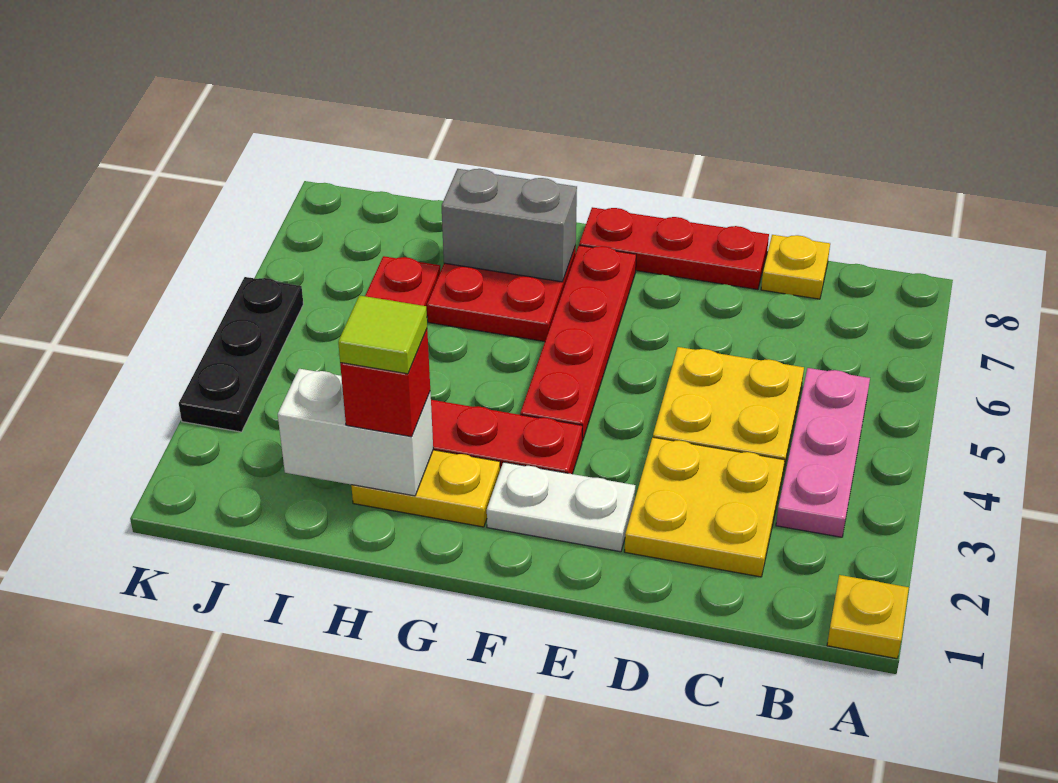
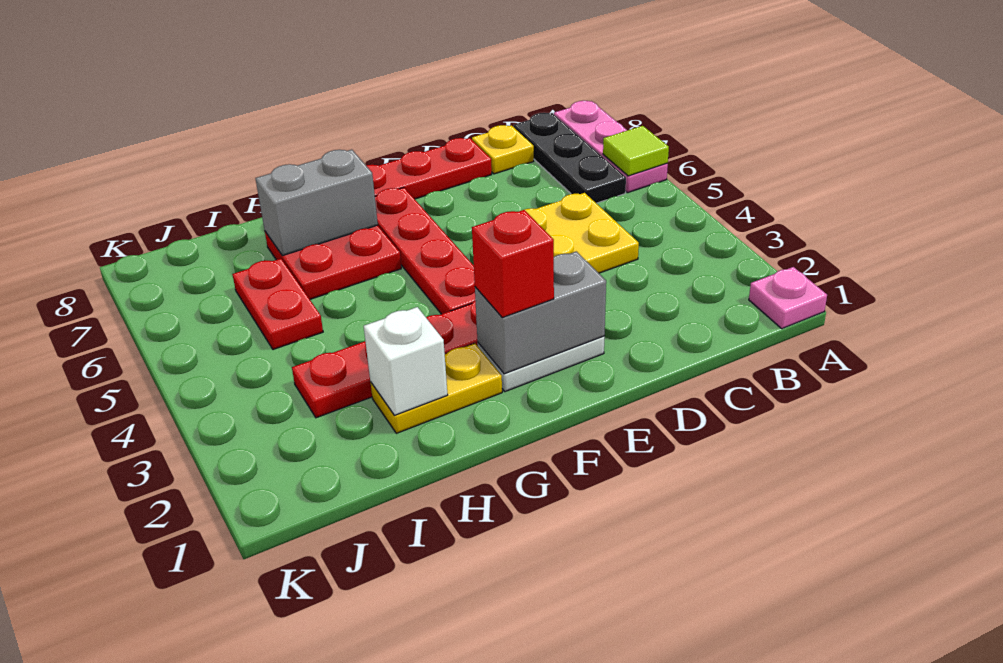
yellow 1x1 plate [827,575,909,659] -> pink 1x1 plate [749,267,827,329]
pink 1x3 plate [776,368,870,537] -> pink 1x3 plate moved to [554,101,668,193]
yellow 2x2 plate [625,437,785,577] -> none
none -> grey 1x2 brick [475,251,606,374]
white 1x2 brick [278,369,433,496] -> white 1x1 brick [364,307,448,415]
red 1x1 brick [340,330,430,437] -> red 1x1 brick moved to [472,210,554,318]
lime 1x1 tile [338,295,427,374] -> lime 1x1 tile moved to [603,126,669,176]
black 1x3 plate [179,277,303,432] -> black 1x3 plate moved to [514,113,626,203]

